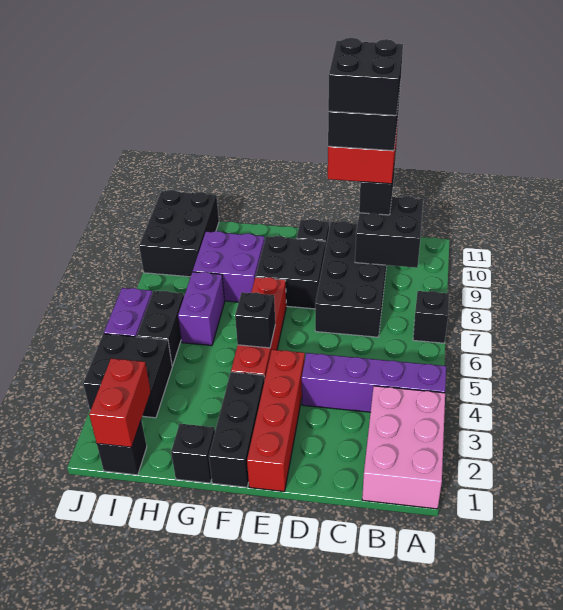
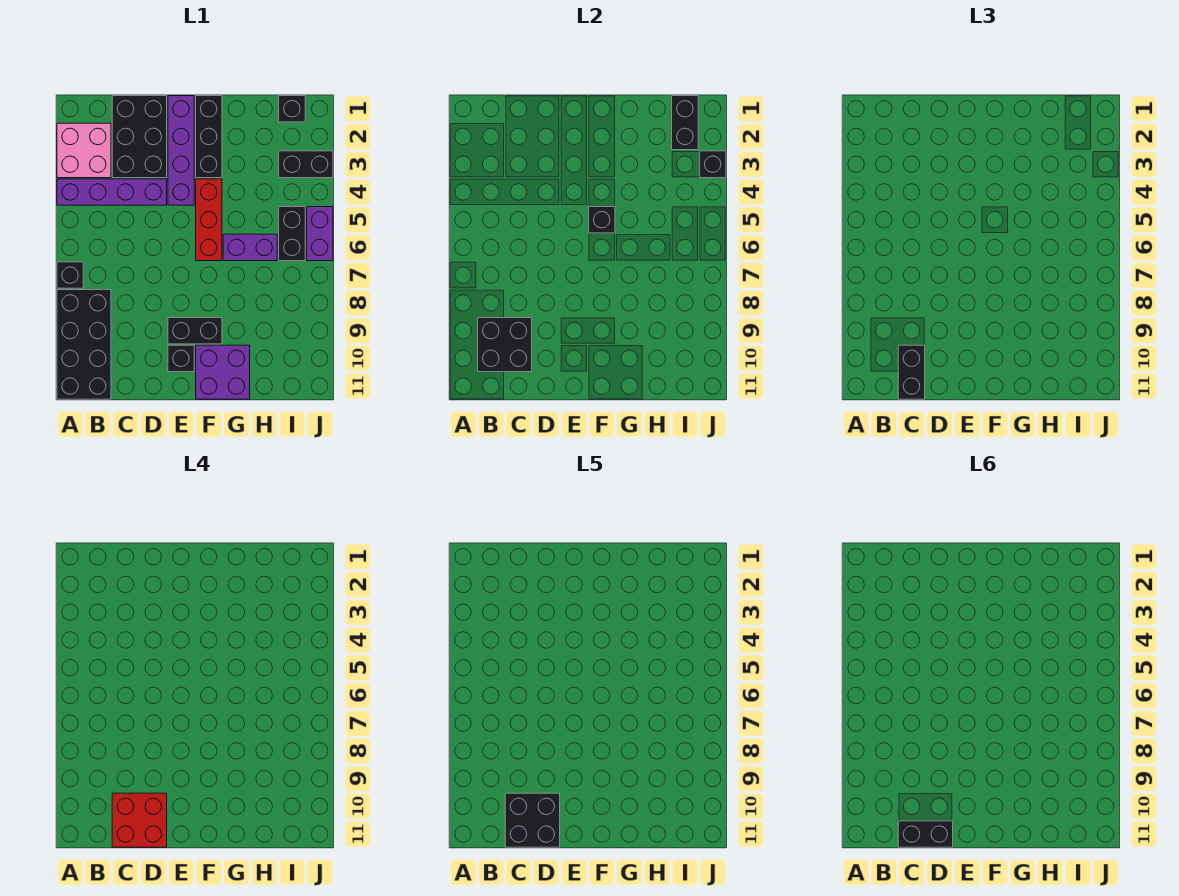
pink 2x3 brick [362,386,445,509] -> pink 2x2 brick [57,123,111,178]
black 2x4 brick [315,221,387,337] -> black 2x4 brick moved to [57,290,111,399]
black 2x2 brick [328,38,403,115] -> black 1x2 brick [898,821,953,847]
red 1x4 brick [247,350,305,492] -> purple 1x4 brick [168,96,194,205]
black 2x2 brick [255,236,325,309] -> black 1x2 brick [168,318,222,344]
red 1x4 brick [231,277,286,381] -> red 1x3 brick [196,179,222,261]
black 1x1 brick [171,424,215,483] -> black 1x1 brick moved to [700,151,726,178]
purple 2x2 brick [193,231,265,302] -> purple 2x2 brick moved to [196,345,250,399]
purple 1x2 brick [178,272,225,346] -> purple 1x2 brick turned to [223,234,277,261]
red 1x2 brick [89,358,151,447] -> black 1x2 brick [672,96,698,150]
black 2x2 brick [83,334,172,418] -> black 1x2 brick [279,151,333,178]
black 2x3 brick [139,190,219,277] -> black 2x3 brick moved to [112,96,167,178]

